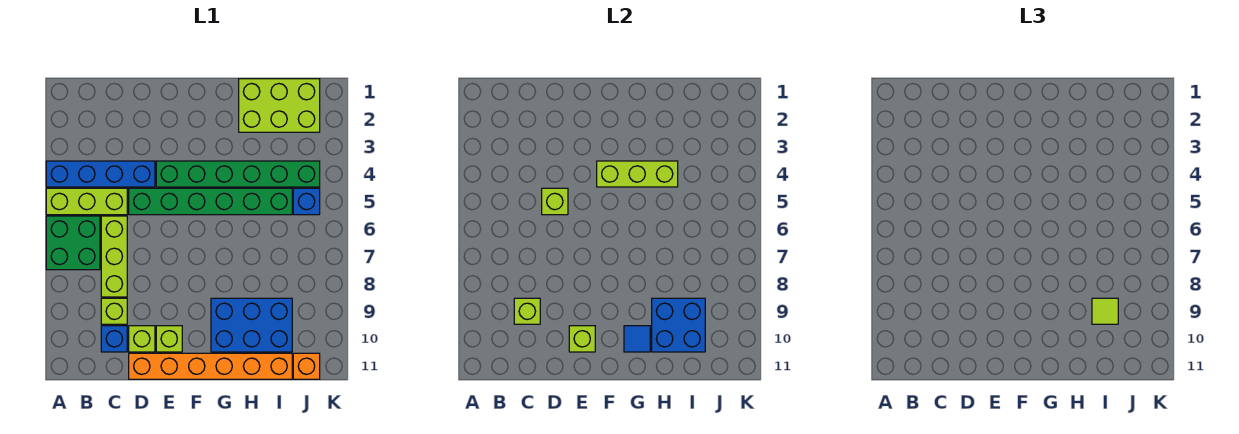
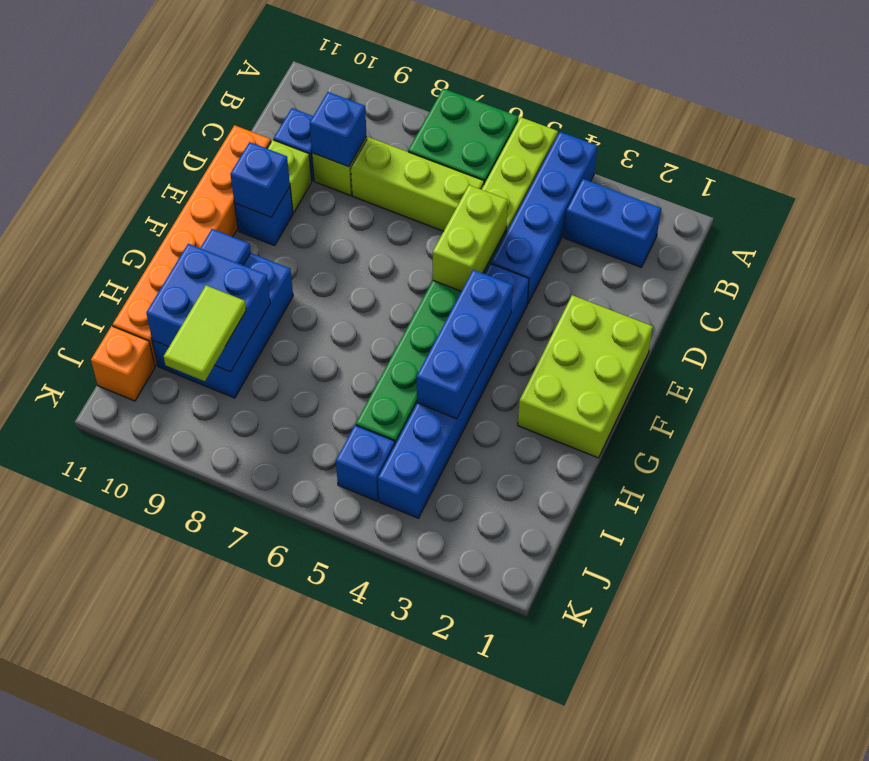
none -> blue 1x2 brick [564,179,661,267]
lime 1x1 brick [514,298,540,324] -> blue 1x1 brick [310,92,367,167]
lime 1x1 brick [542,188,568,215] -> lime 1x2 brick [433,185,508,291]
green 1x6 brick [156,161,320,187] -> blue 1x6 brick [378,264,529,518]
lime 1x1 brick [156,326,182,352] -> blue 1x1 brick [235,187,293,246]
lime 1x1 brick [569,326,595,352] -> blue 1x1 brick [230,142,290,217]
lime 1x3 brick [597,161,678,187] -> blue 1x3 brick [417,270,513,419]
lime 2x3 brick [239,79,320,132] -> lime 2x3 brick moved to [518,295,653,458]
lime 1x1 tile [1092,298,1118,324] -> lime 1x2 tile [164,285,246,381]

